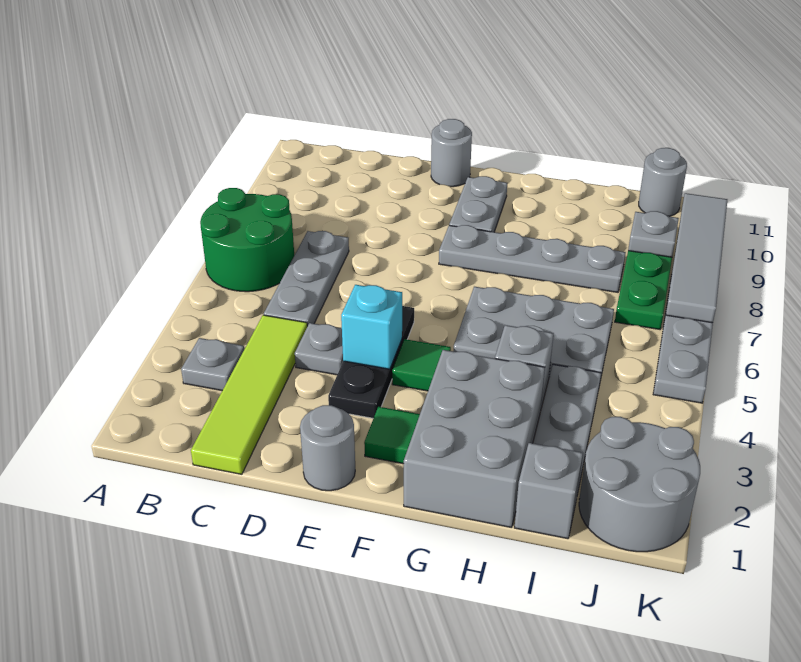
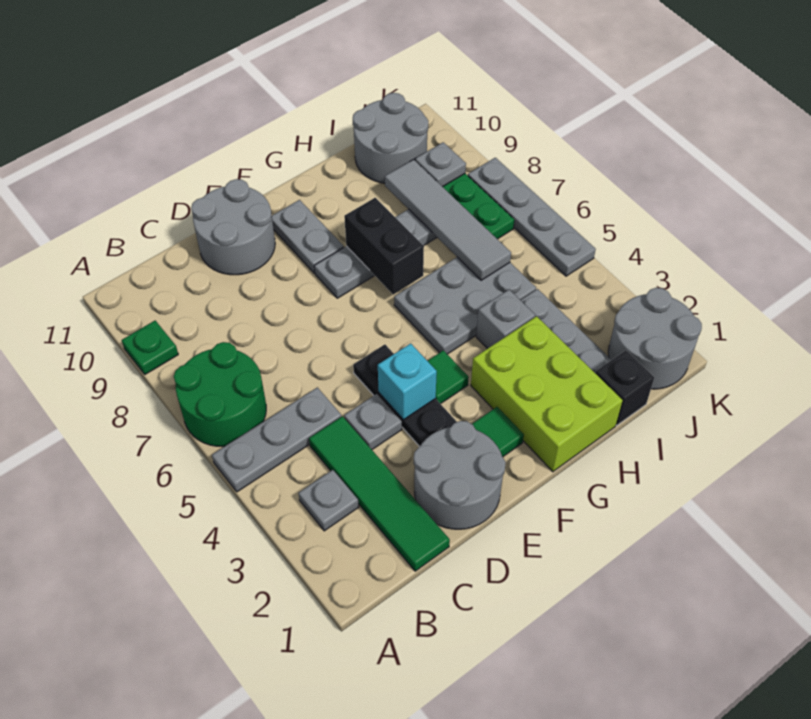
none -> green 1x1 plate [122,321,178,374]
lime 1x4 tile [191,315,307,474] -> green 1x4 tile [309,416,450,571]
grey 1x3 plate [264,231,349,326] -> grey 1x3 plate turned to [212,387,341,492]
grey 1x1 round brick [300,405,355,491] -> grey 2x2 round brick [414,421,506,529]
grey 1x1 round brick [431,119,472,187] -> grey 2x2 round brick [191,179,275,275]
grey 2x3 brick [404,350,545,528] -> lime 2x3 brick [471,316,623,472]
none -> black 1x2 brick [344,198,424,294]
grey 1x1 brick [515,443,583,539] -> black 1x1 brick [595,350,655,425]
grey 1x1 round brick [639,148,687,217] -> grey 2x2 round brick [353,93,428,183]
grey 1x4 tile [666,193,727,323] -> grey 1x4 tile moved to [385,159,511,280]

